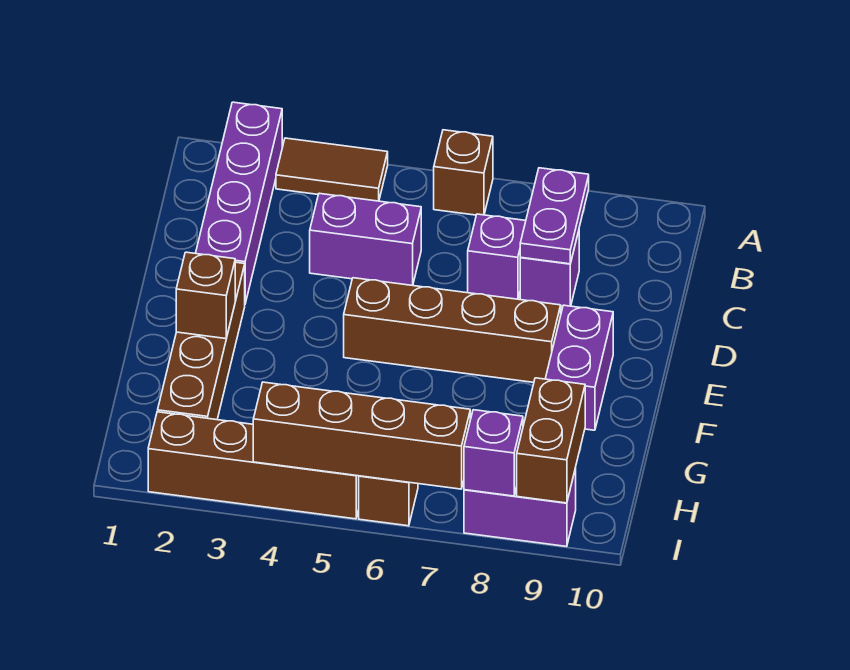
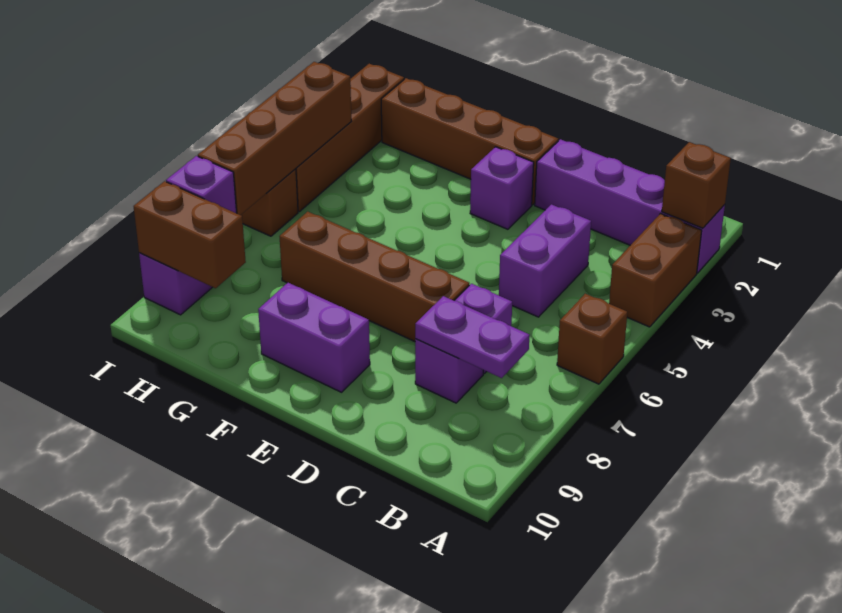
brown 1x2 tile [276,138,388,201] -> brown 1x2 brick [609,214,702,327]
none -> purple 1x1 brick [470,147,534,229]
brown 1x4 brick [344,278,561,382] -> brown 1x4 brick turned to [280,212,469,341]
brown 1x1 brick [176,252,235,339] -> brown 1x1 brick moved to [662,142,731,228]

